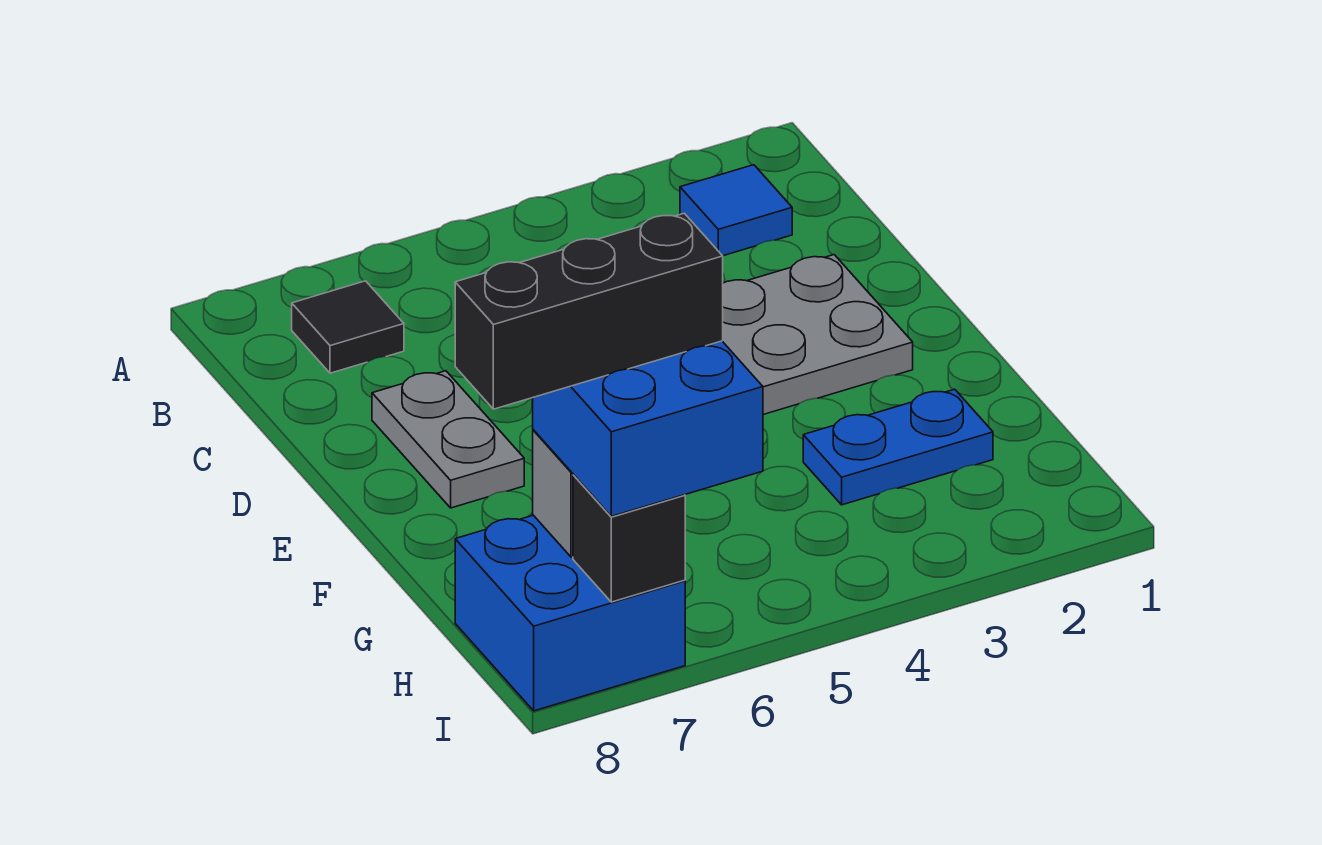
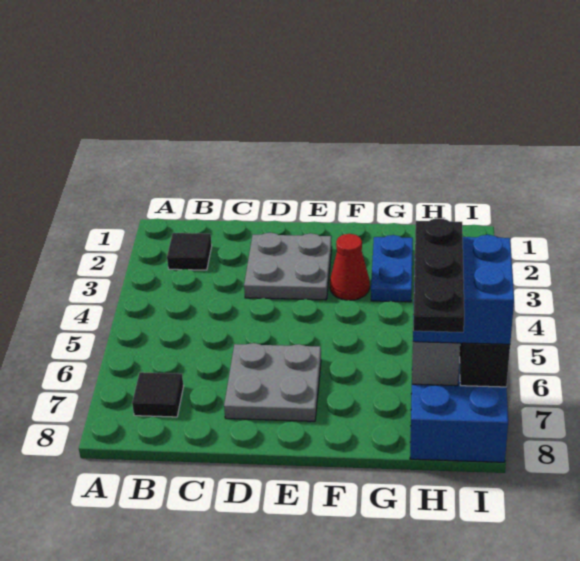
blue 1x1 tile [680,165,792,256] -> black 1x1 tile [167,233,212,270]
grey 1x2 plate [372,371,524,508] -> grey 2x2 plate [224,343,321,421]
none -> red 1x1 cone [330,234,370,300]
black 1x3 brick [455,213,723,409] -> black 1x3 plate [413,218,464,332]

